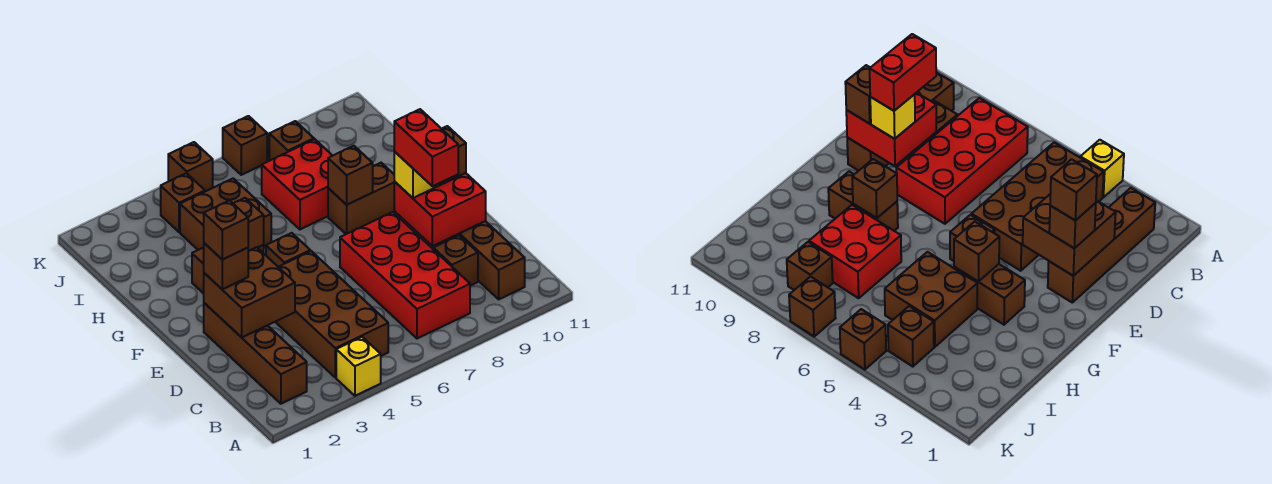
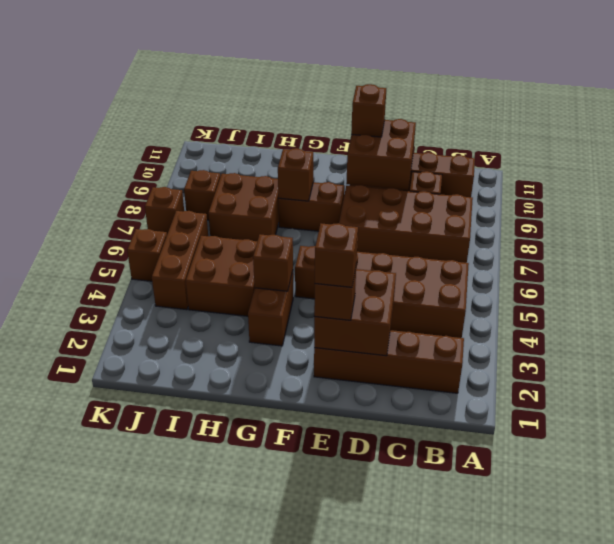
yellow 1x1 brick [336,337,381,396] -> none
red 2x4 brick [340,212,470,339] -> brown 2x4 brick [339,185,473,263]
red 2x2 brick [394,173,486,246] -> brown 2x2 brick [346,119,416,190]
red 1x2 brick [394,109,458,186] -> none
yellow 1x1 brick [394,152,439,198] -> none
brown 1x2 brick [328,163,395,234] -> brown 1x2 brick turned to [278,182,345,231]
red 2x2 brick [262,139,332,229] -> brown 2x2 brick [208,173,279,241]
brown 1x1 brick [161,173,205,232] -> brown 1x3 brick [152,211,208,310]

